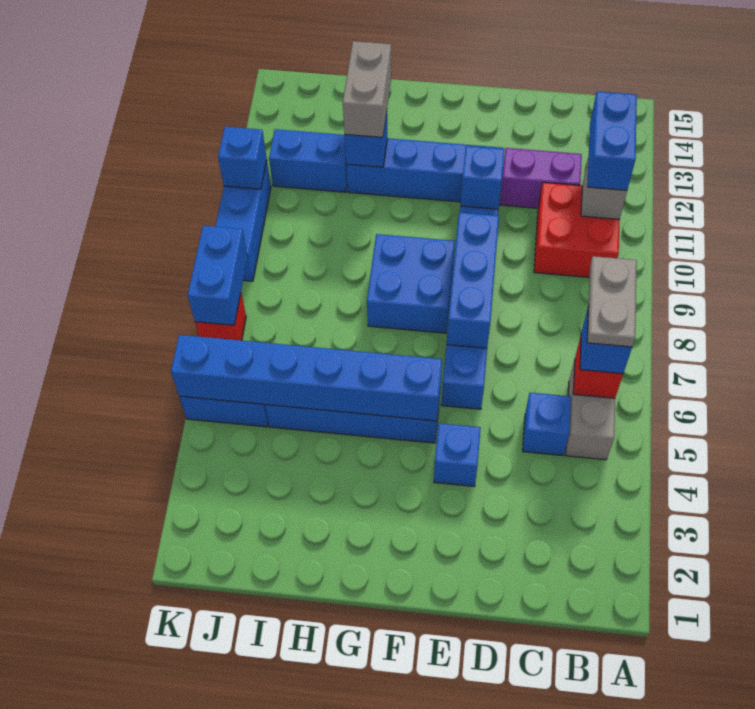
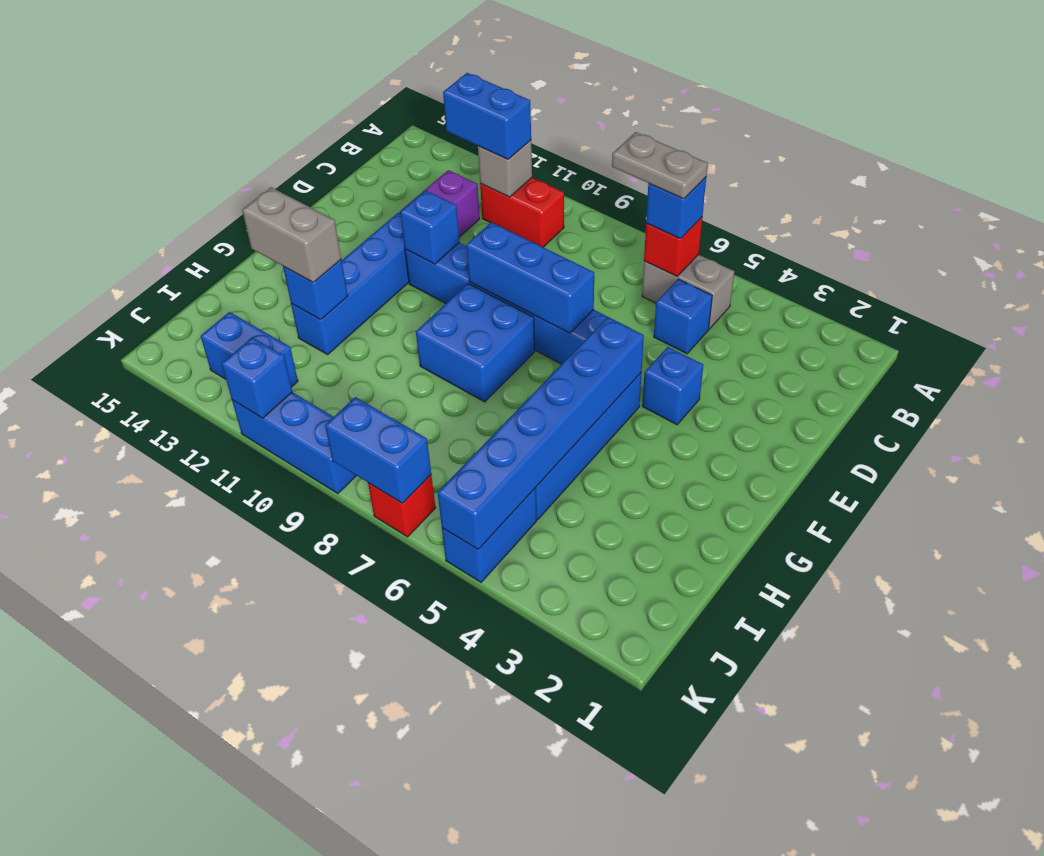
red 2x2 brick [534,182,620,277] -> red 1x2 brick [480,178,564,247]
blue 1x2 brick [269,129,347,192] -> blue 1x2 brick turned to [201,312,298,387]

